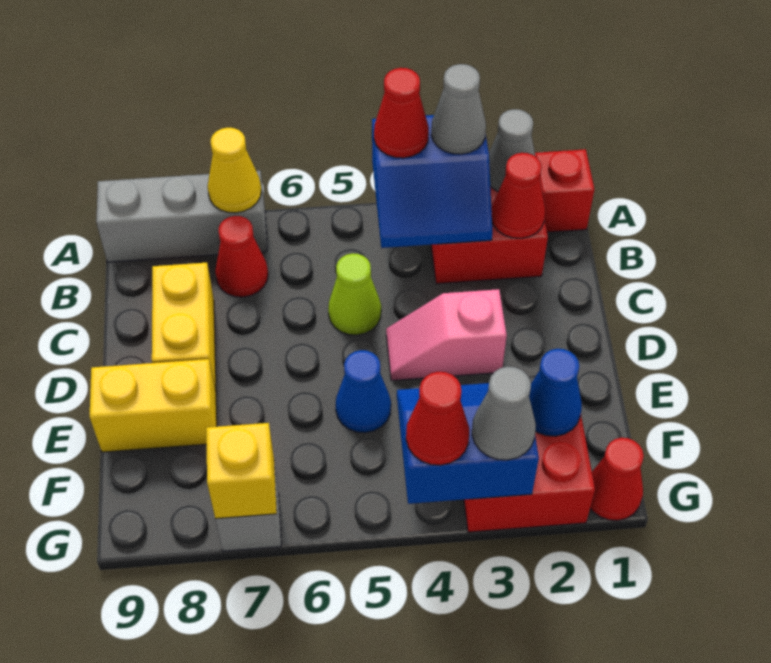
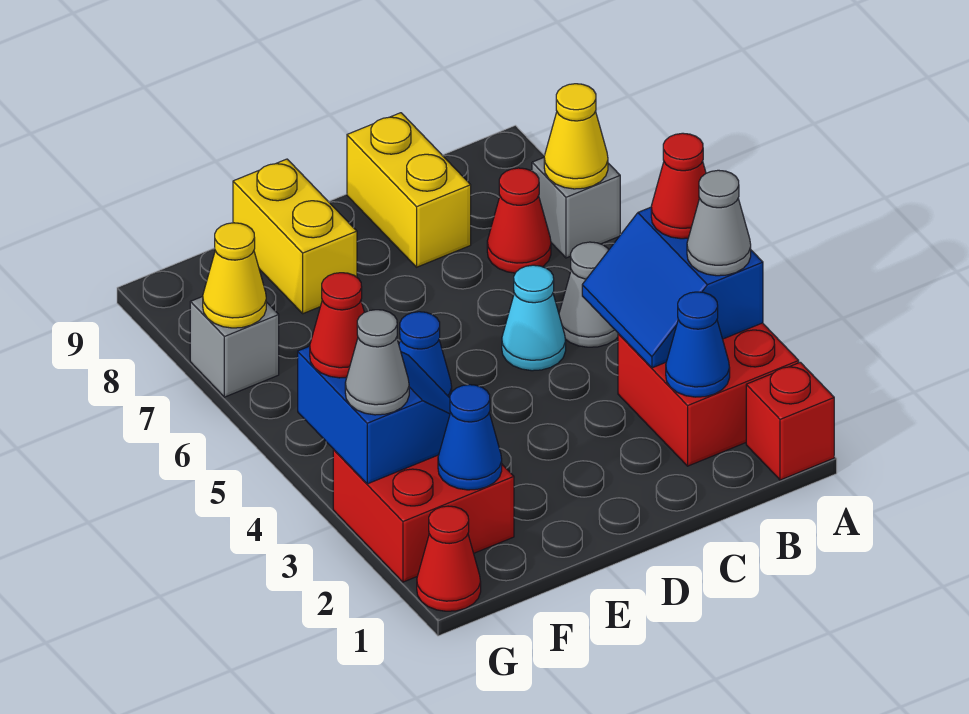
grey 1x1 cone [489,109,535,191] -> grey 1x1 cone moved to [559,242,618,347]
grey 1x3 brick [96,171,267,262] -> grey 1x1 brick [532,158,620,258]
red 1x1 cone [492,153,545,238] -> blue 1x1 cone [666,292,730,397]
lime 1x1 cone [328,253,381,335] -> cyan 1x1 cone [502,265,566,371]
yellow 1x2 brick [152,263,216,392] -> yellow 1x2 brick turned to [347,113,471,267]
pink 1x2 slope [386,289,507,381] -> none
yellow 1x1 brick [206,423,277,519] -> yellow 1x1 cone [203,223,266,328]

